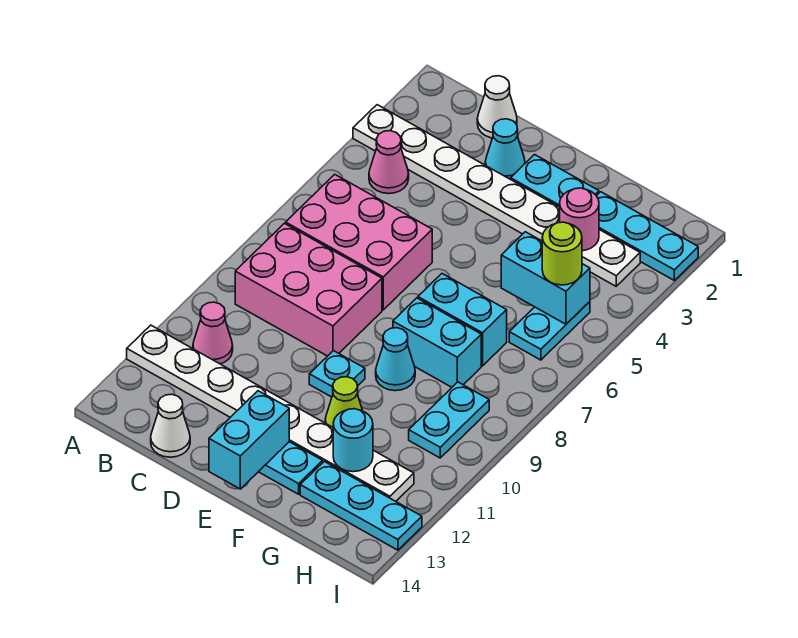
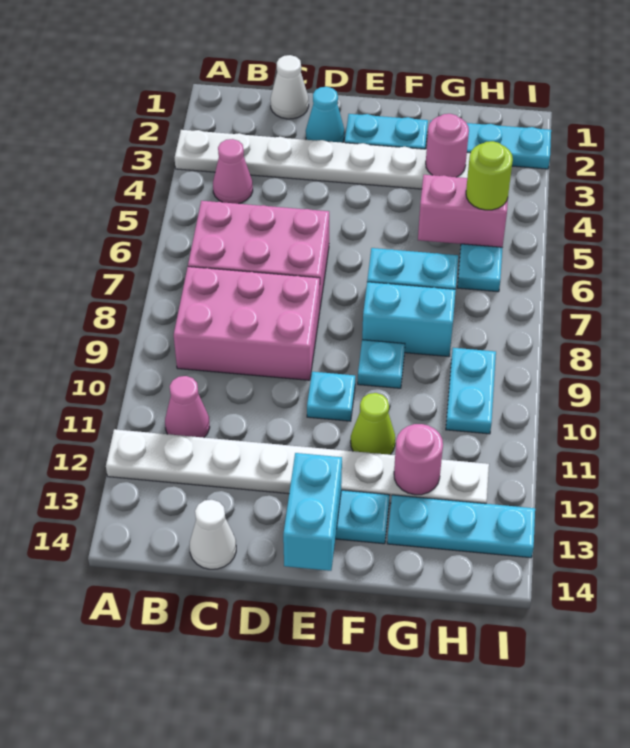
cyan 1x1 cone [376,328,415,391] -> cyan 1x1 plate [358,340,405,388]
cyan 1x2 brick [501,232,590,324] -> pink 1x2 brick [418,175,508,247]
cyan 1x1 round brick [333,409,373,472] -> pink 1x1 round brick [394,424,443,495]

